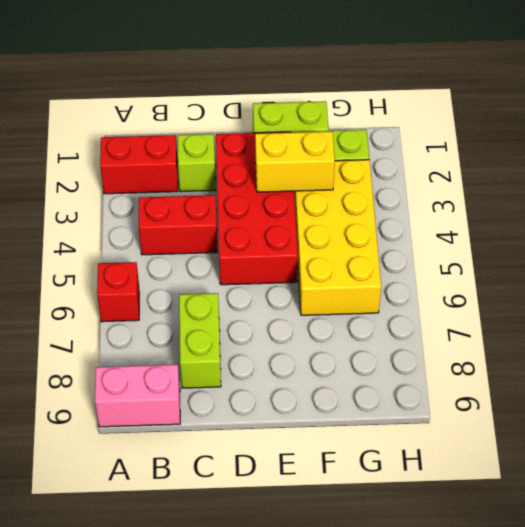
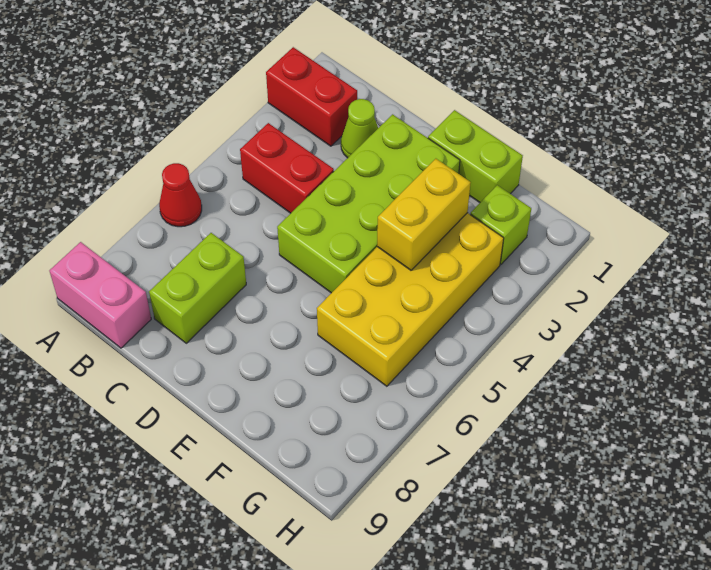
red 1x1 brick [97,262,139,322] -> red 1x1 cone [159,163,202,227]
lime 1x1 brick [178,134,216,192] -> lime 1x1 cone [341,99,378,158]
red 2x4 brick [216,132,298,285] -> lime 2x4 brick [277,114,460,293]
yellow 1x2 brick [255,131,335,192] -> yellow 1x2 brick turned to [377,159,471,270]

